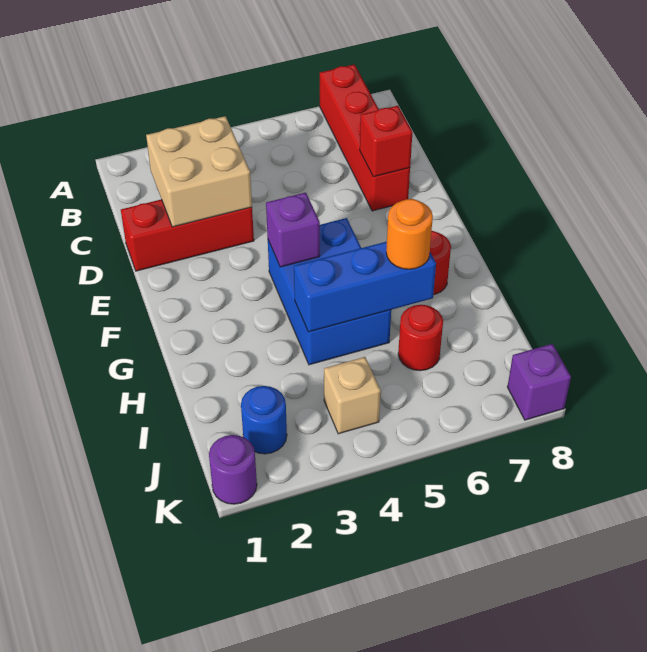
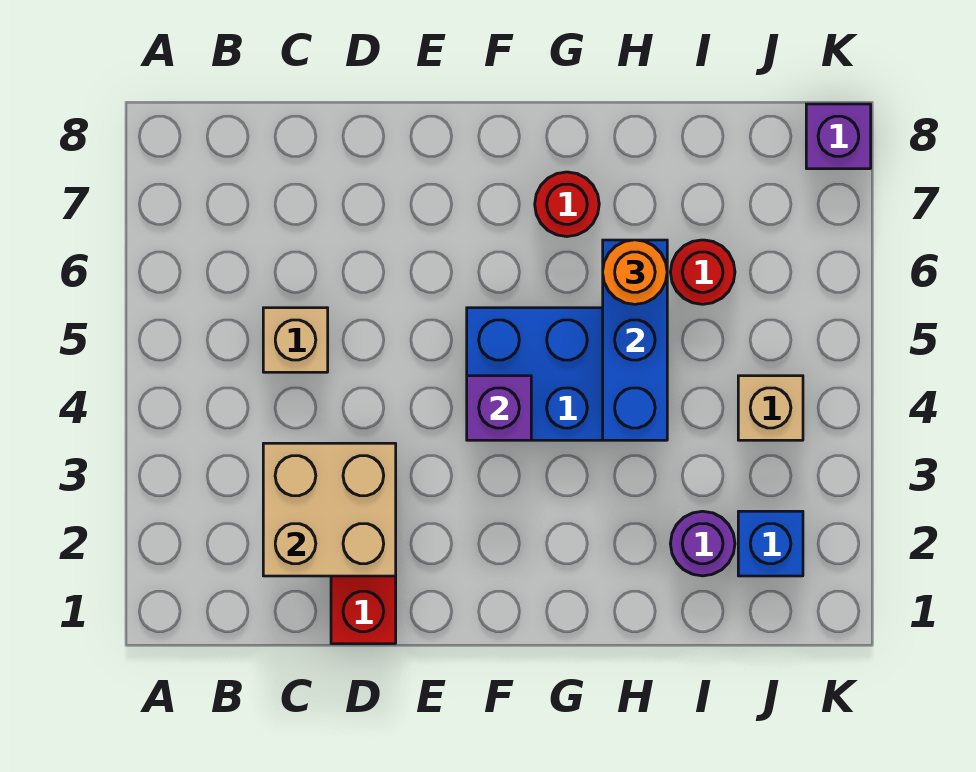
red 1x4 brick [320,64,410,211] -> none
none -> tan 1x1 brick [263,308,328,372]
red 1x1 brick [360,106,412,177] -> none
blue 1x1 round brick [241,386,287,454] -> blue 1x1 brick [738,511,803,576]
purple 1x1 round brick [209,435,257,504] -> purple 1x1 round brick moved to [670,511,735,576]

